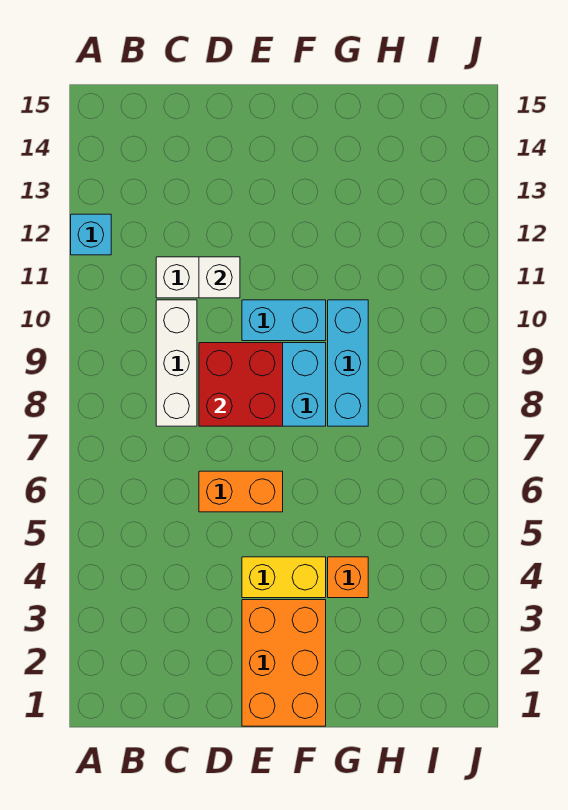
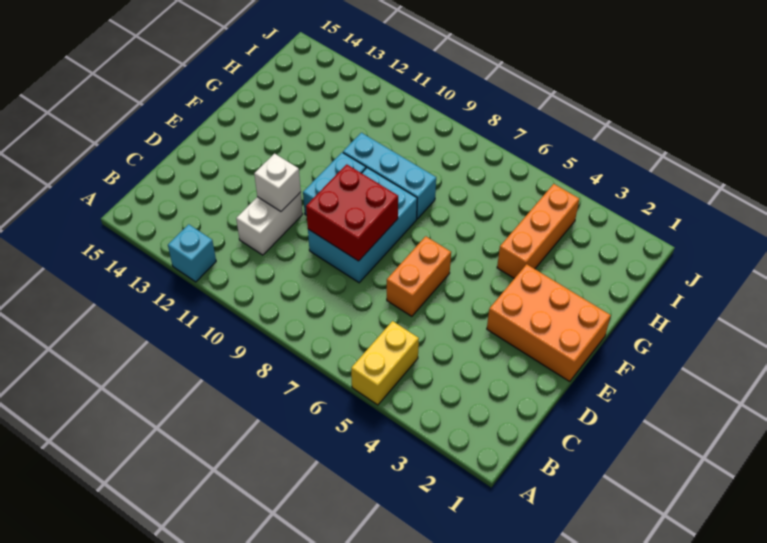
white 1x3 brick [156,300,197,426] -> none
yellow 1x2 brick [242,557,326,598] -> yellow 1x2 brick moved to [351,321,419,405]
orange 1x1 brick [328,557,368,598] -> orange 1x3 brick [497,184,579,278]

